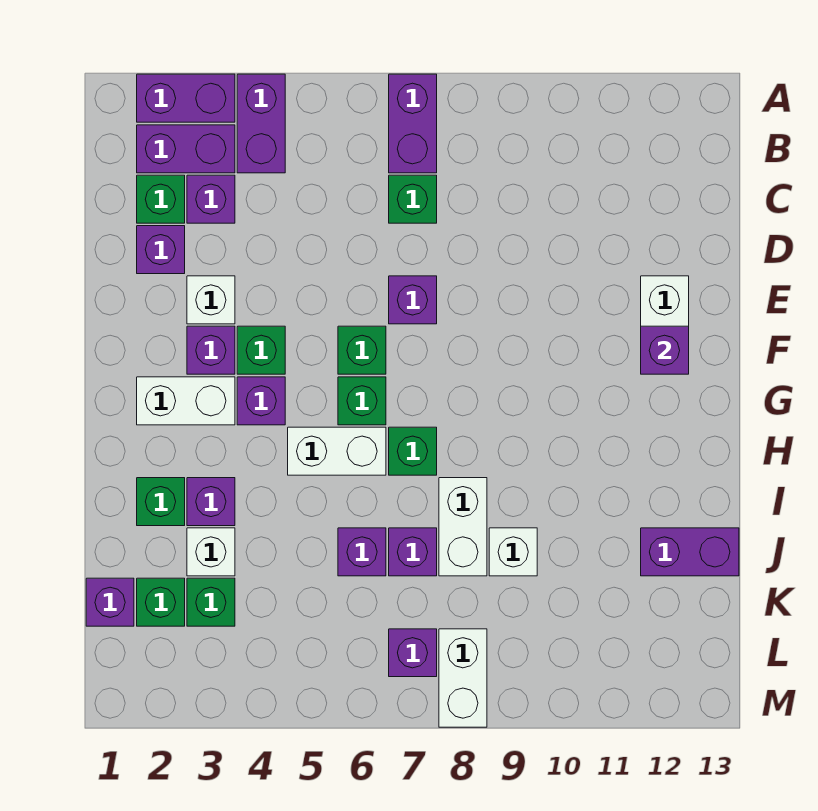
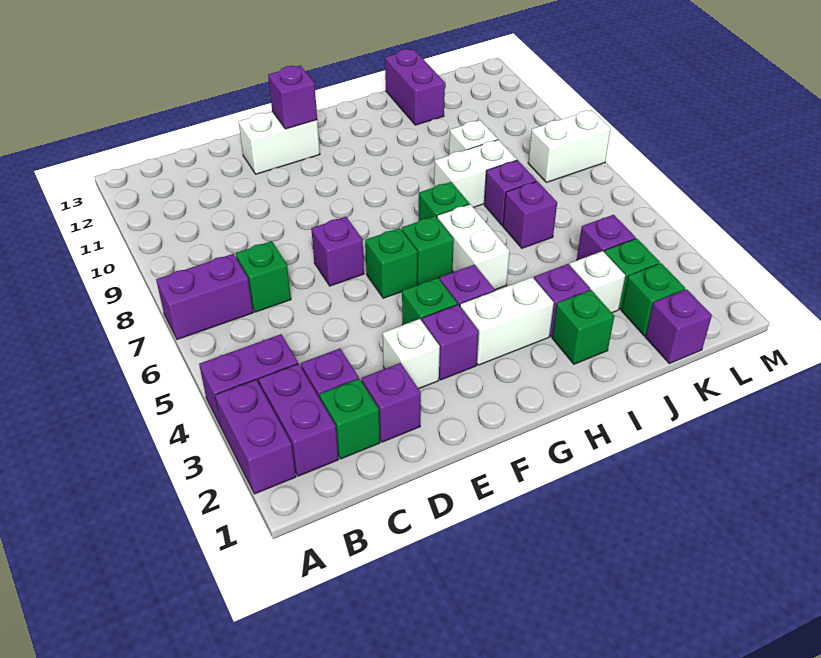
white 1x2 brick [137,377,235,425] -> white 1x2 brick turned to [460,277,554,365]
purple 1x1 brick [389,629,437,677] -> purple 1x1 brick moved to [577,215,636,260]

